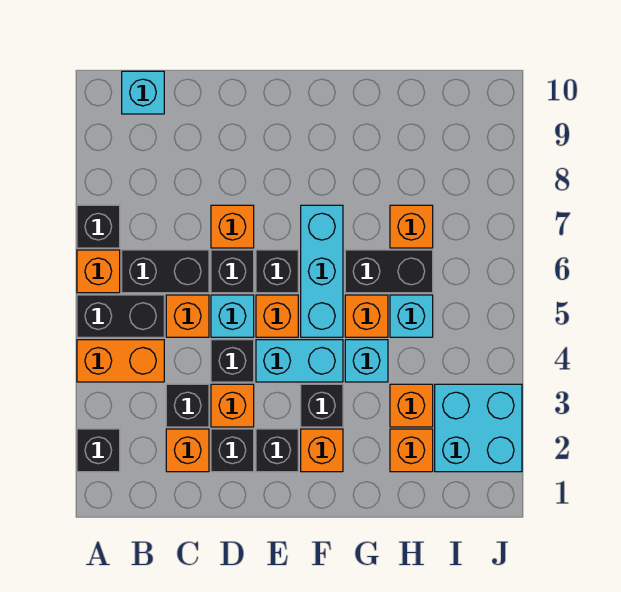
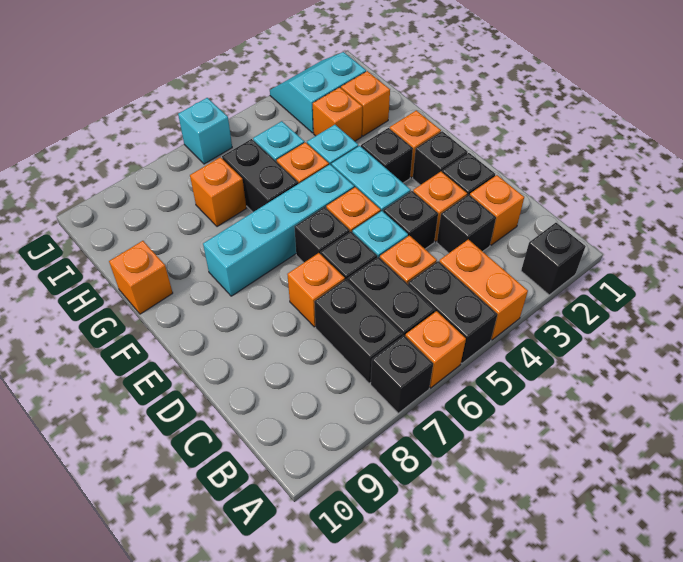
none -> black 1x2 brick [314,279,403,383]
cyan 1x1 brick [122,71,164,114] -> cyan 1x1 brick moved to [178,98,232,164]
cyan 1x3 brick [301,205,343,337] -> cyan 1x4 brick [203,164,354,296]
none -> orange 1x1 brick [109,241,173,314]
cyan 2x2 brick [435,384,522,472] -> cyan 2x2 slope [270,52,366,133]

